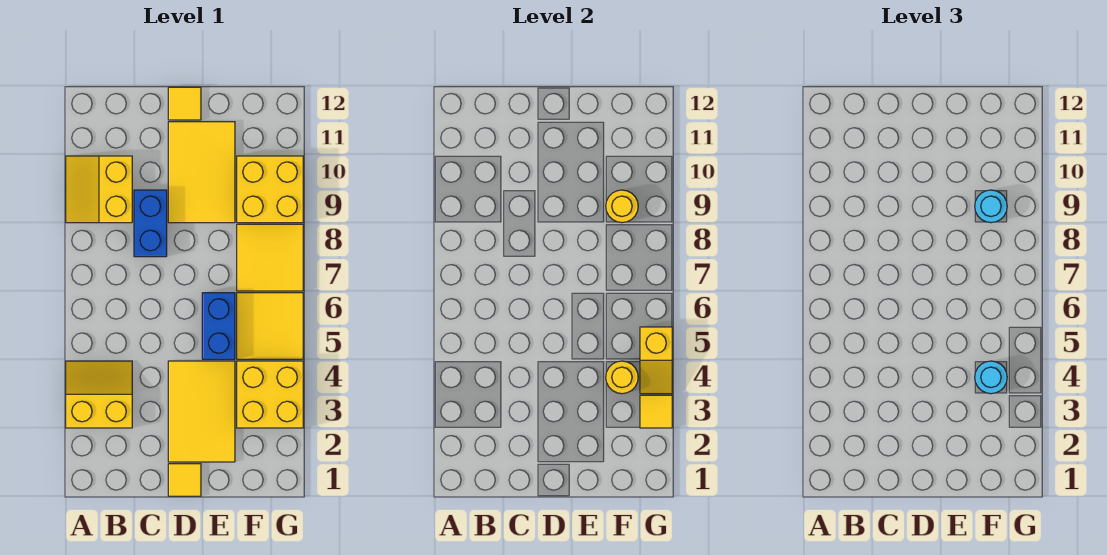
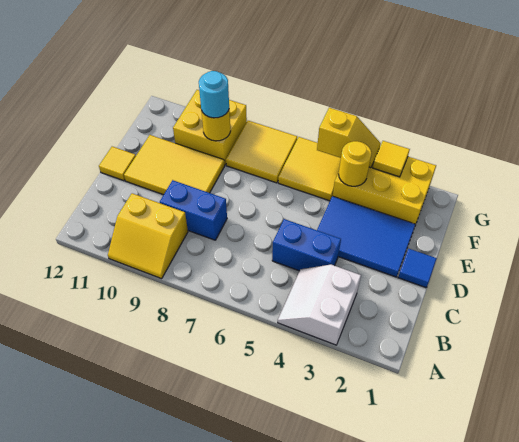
yellow 2x2 slope [66,361,132,428] -> white 2x2 slope [278,265,361,345]
yellow 1x1 tile [168,464,201,496] -> blue 1x1 tile [398,249,437,288]
yellow 2x3 tile [168,361,235,462] -> blue 2x3 tile [317,196,416,277]
blue 1x2 brick [202,293,235,359] -> blue 1x2 brick moved to [272,219,341,271]
yellow 2x2 brick [237,361,303,428] -> yellow 2x3 brick [333,157,436,224]
cyan 1x1 round brick [975,361,1007,394] -> none

